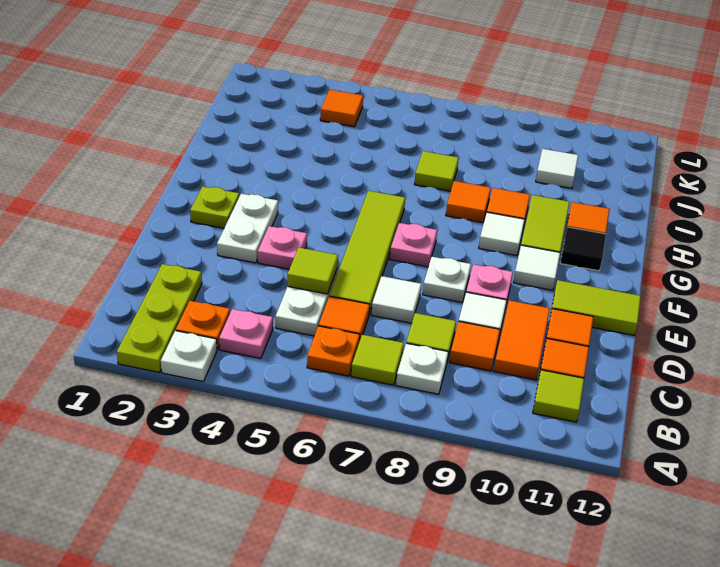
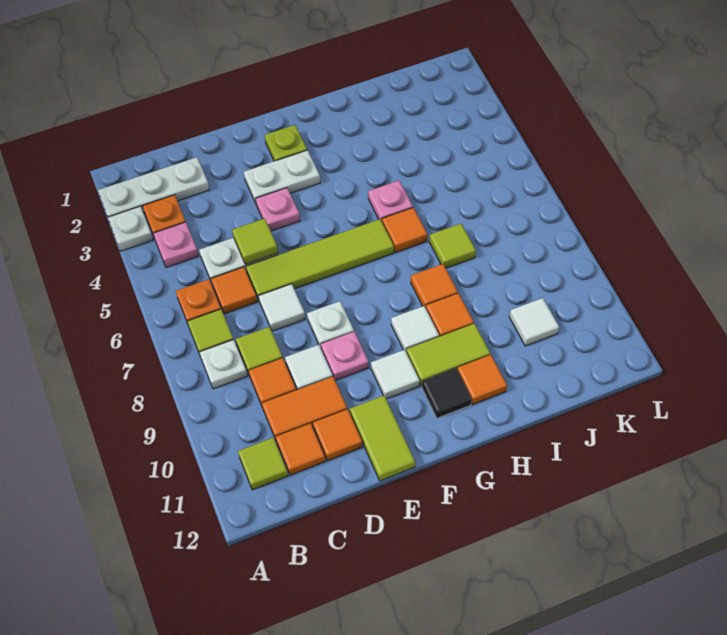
lime 1x3 plate [117,264,202,372] -> white 1x3 plate [98,157,210,217]
pink 1x1 plate [390,223,437,267] -> pink 1x1 plate moved to [368,181,413,221]
orange 1x1 tile [320,90,363,127] -> orange 1x1 tile moved to [382,207,427,253]

